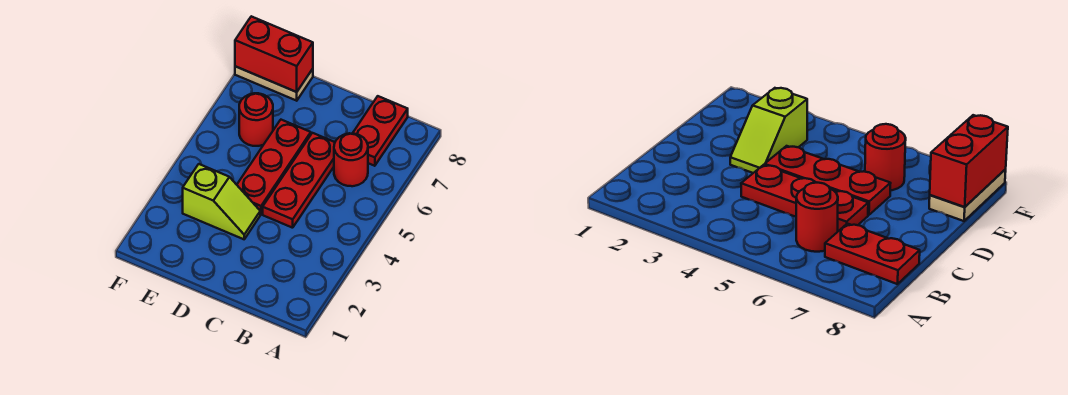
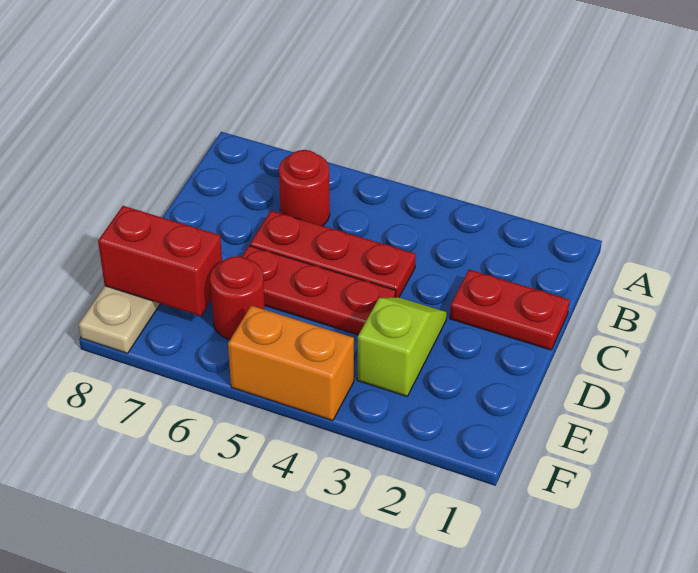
red 1x2 plate [352,96,408,166] -> red 1x2 plate moved to [450,270,570,350]
red 1x2 brick [235,16,313,92] -> red 1x2 brick turned to [98,206,222,316]
none -> orange 1x2 brick [228,306,354,421]

